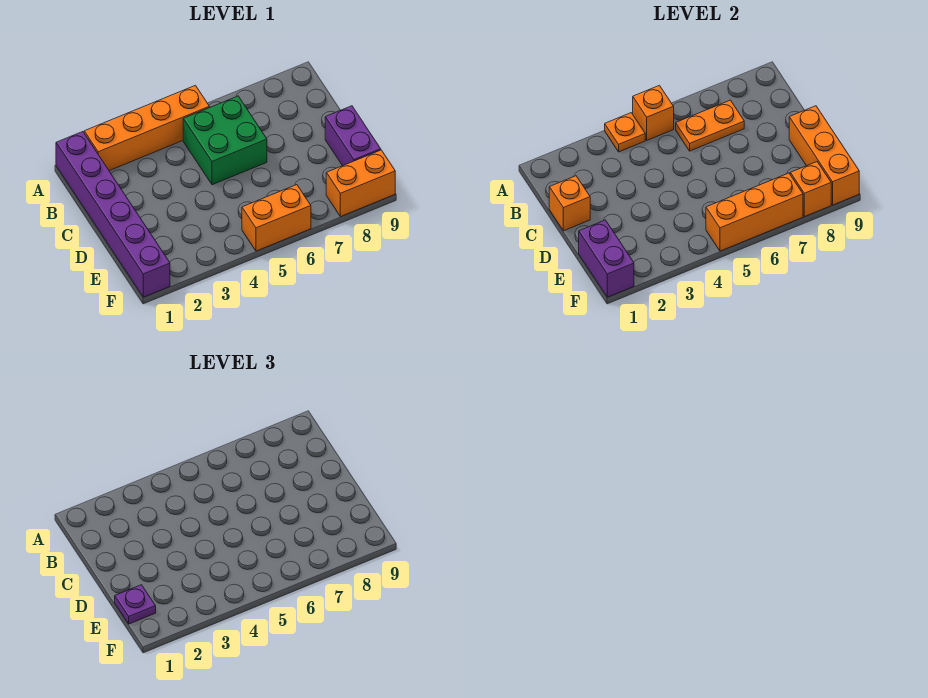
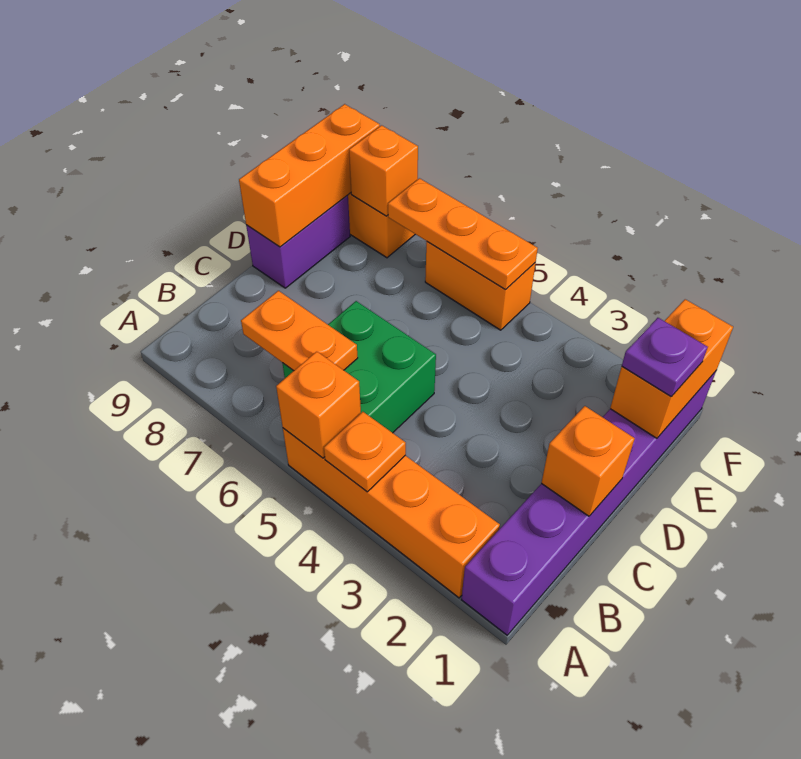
purple 1x2 brick [579,220,634,297] -> orange 1x2 brick [610,299,733,438]
orange 1x3 brick [706,173,803,251] -> orange 1x3 plate [388,178,538,290]

